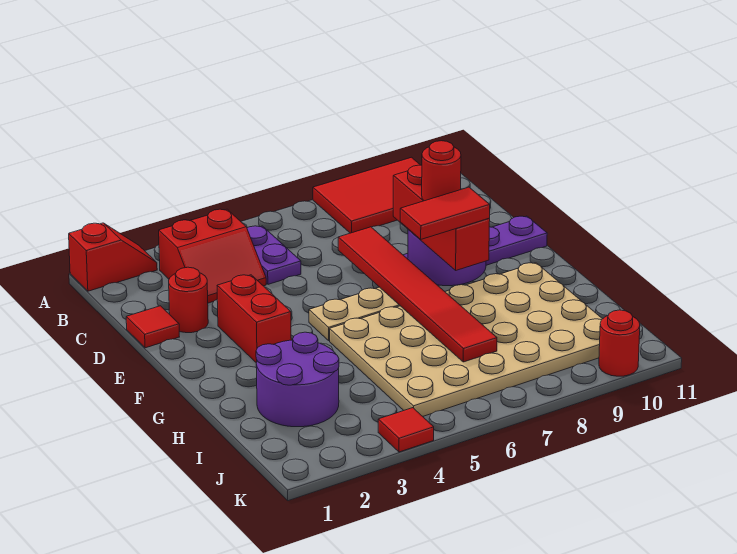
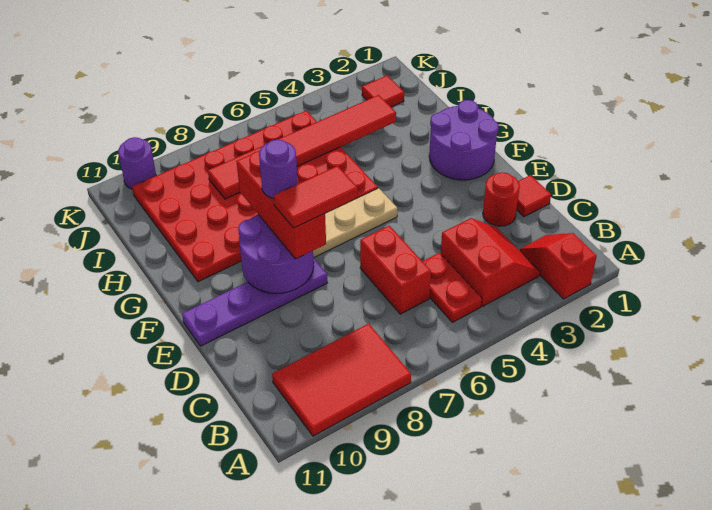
red 1x2 slope [69,223,157,291] -> red 1x2 slope turned to [520,233,597,299]
red 2x2 slope [159,209,266,303] -> red 2x2 slope turned to [441,218,540,306]
purple 1x2 plate [247,226,301,284] -> red 1x2 plate [423,253,482,322]
red 1x6 tile [338,227,497,362] -> red 1x6 tile turned to [208,95,396,199]
red 1x2 brick [217,275,291,363] -> red 1x2 brick moved to [360,226,431,314]
red 1x1 round brick [422,141,461,201] -> purple 1x1 round brick [259,140,298,199]
tan 4x6 plate [330,263,602,416] -> red 4x6 plate [132,111,378,282]
red 1x2 tile [400,187,490,239] -> red 1x2 tile moved to [274,166,358,228]
purple 2x2 round brick [256,332,339,427] -> purple 2x2 round brick moved to [429,100,499,180]
red 1x1 tile [378,408,434,452] -> red 1x1 tile moved to [362,76,404,107]
red 1x1 round brick [599,310,640,376] -> purple 1x1 round brick [118,137,156,189]

